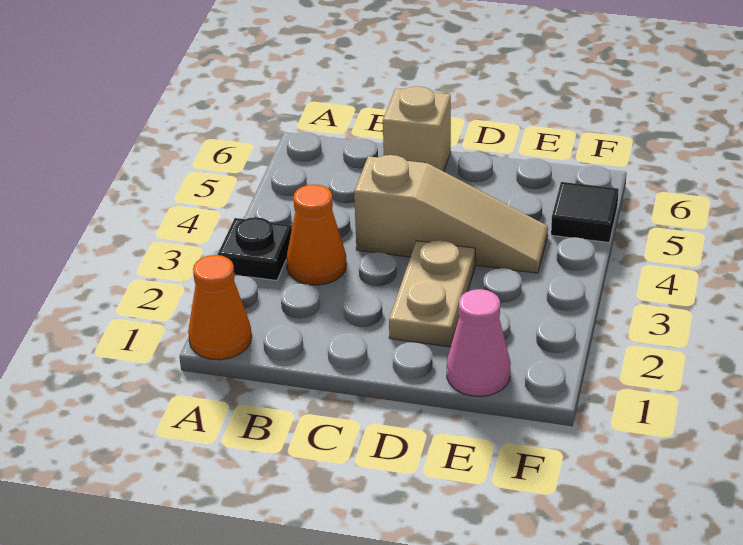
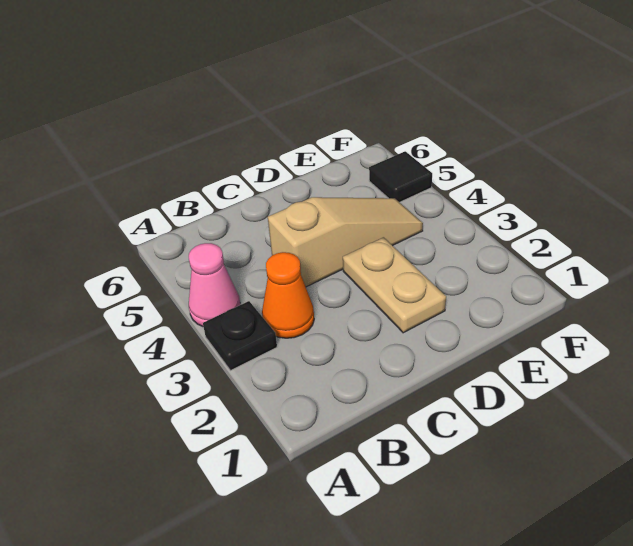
orange 1x1 cone [188,255,252,360] -> none
tan 1x1 brick [383,86,451,172] -> none
pink 1x1 cone [447,289,511,396] -> pink 1x1 cone moved to [189,243,240,326]

